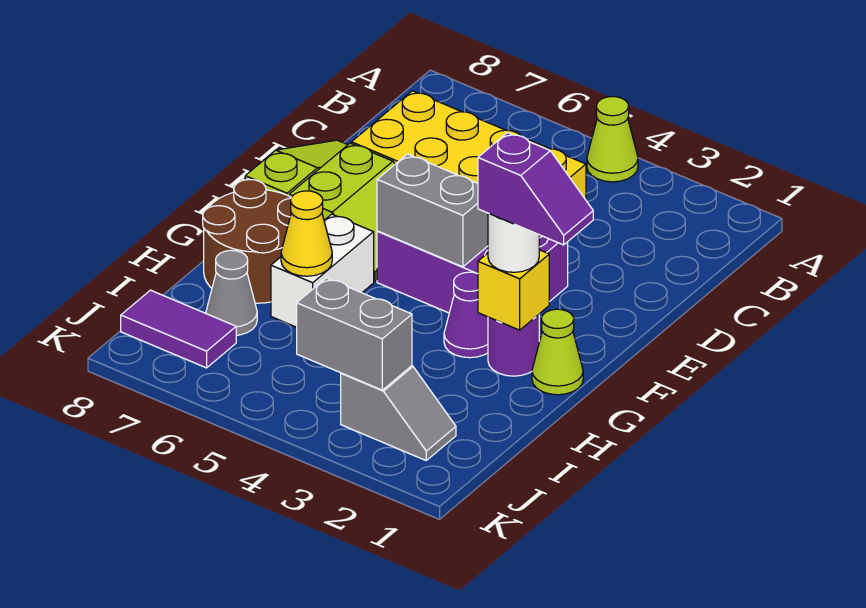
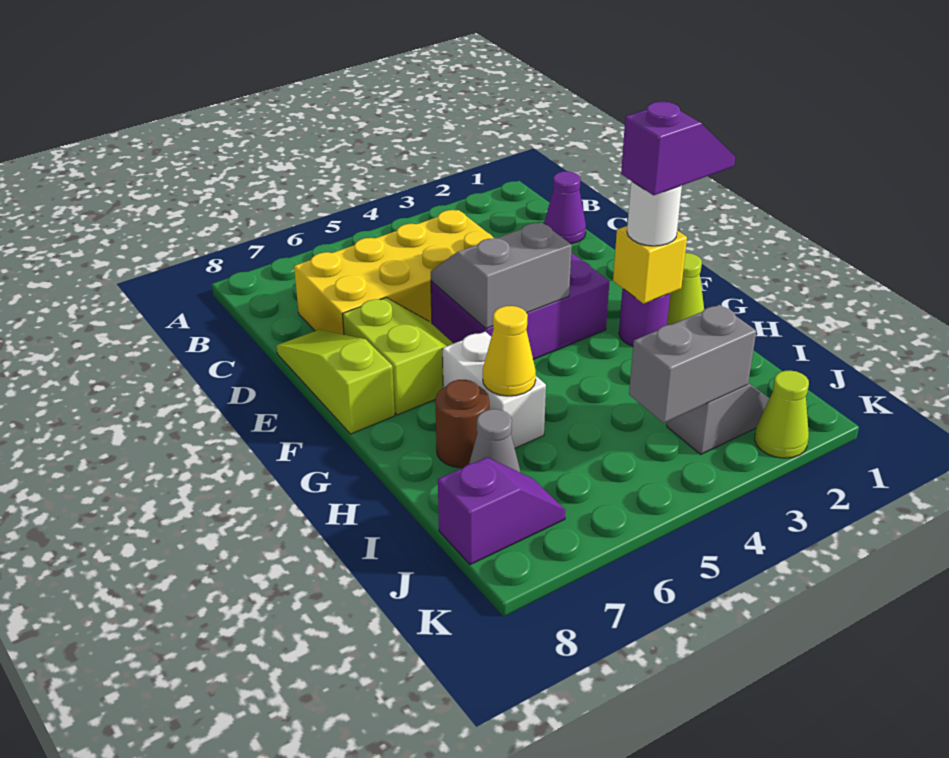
lime 1x1 cone [587,97,638,182] -> lime 1x1 cone moved to [755,371,809,458]
purple 1x1 cone [444,272,488,358] -> purple 1x1 cone moved to [544,171,586,244]
brown 2x2 round brick [203,179,291,303] -> brown 1x1 round brick [435,380,489,468]
purple 1x2 tile [121,290,236,368] -> purple 1x2 slope [438,458,566,565]

